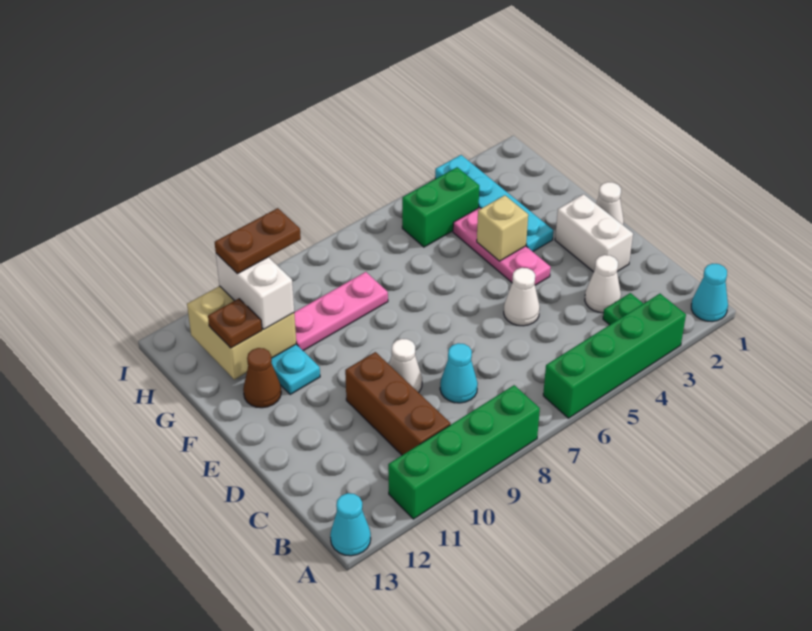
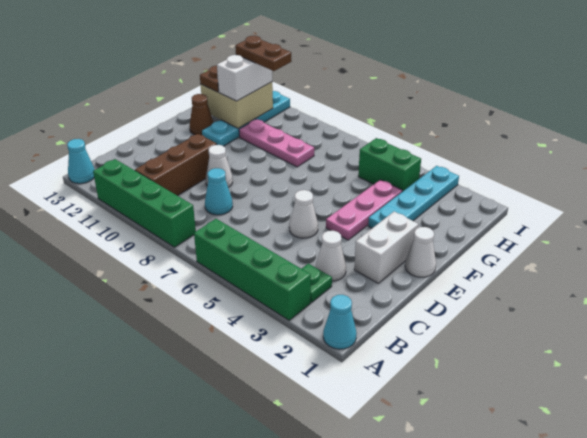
tan 1x1 brick [477,195,528,261] -> none

